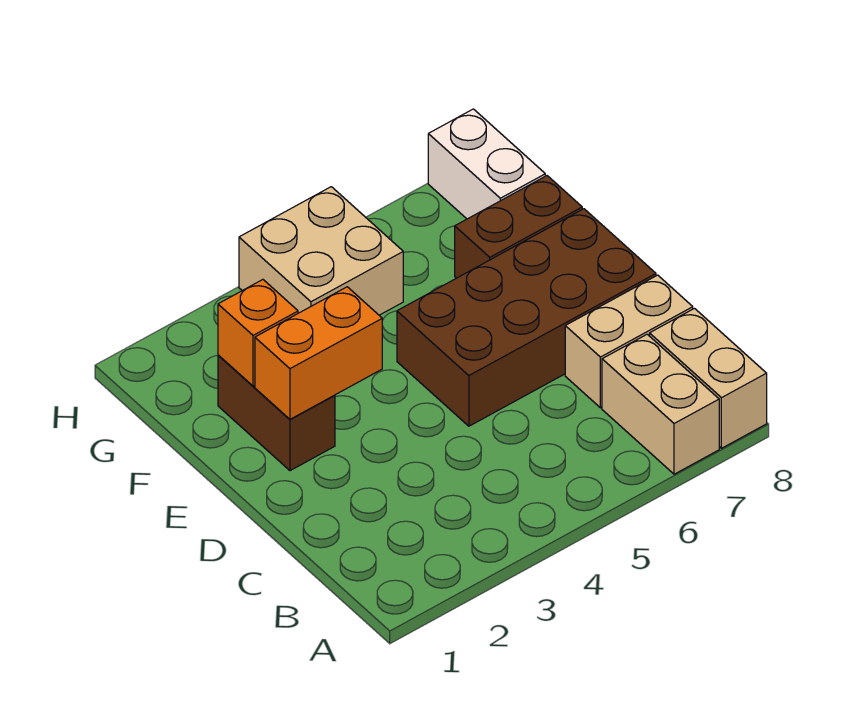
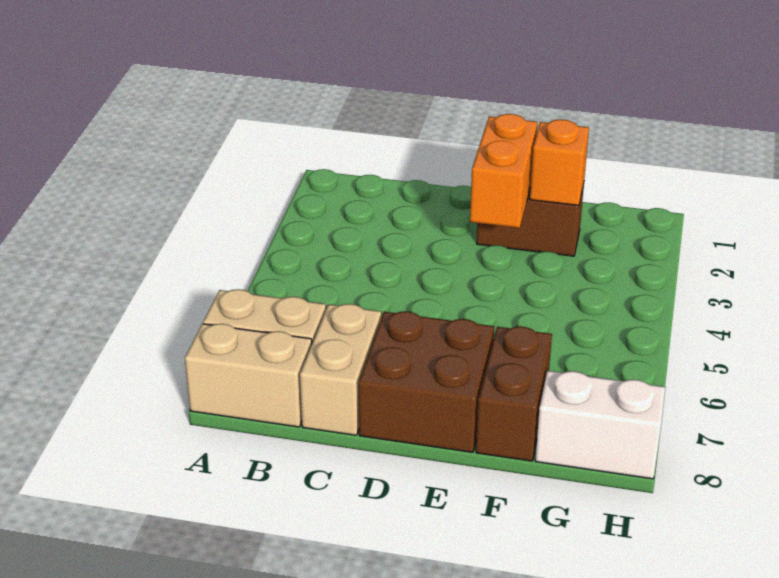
brown 2x4 brick [397,209,656,426] -> brown 2x2 brick [359,311,494,452]
tan 2x2 brick [239,187,403,315] -> none

